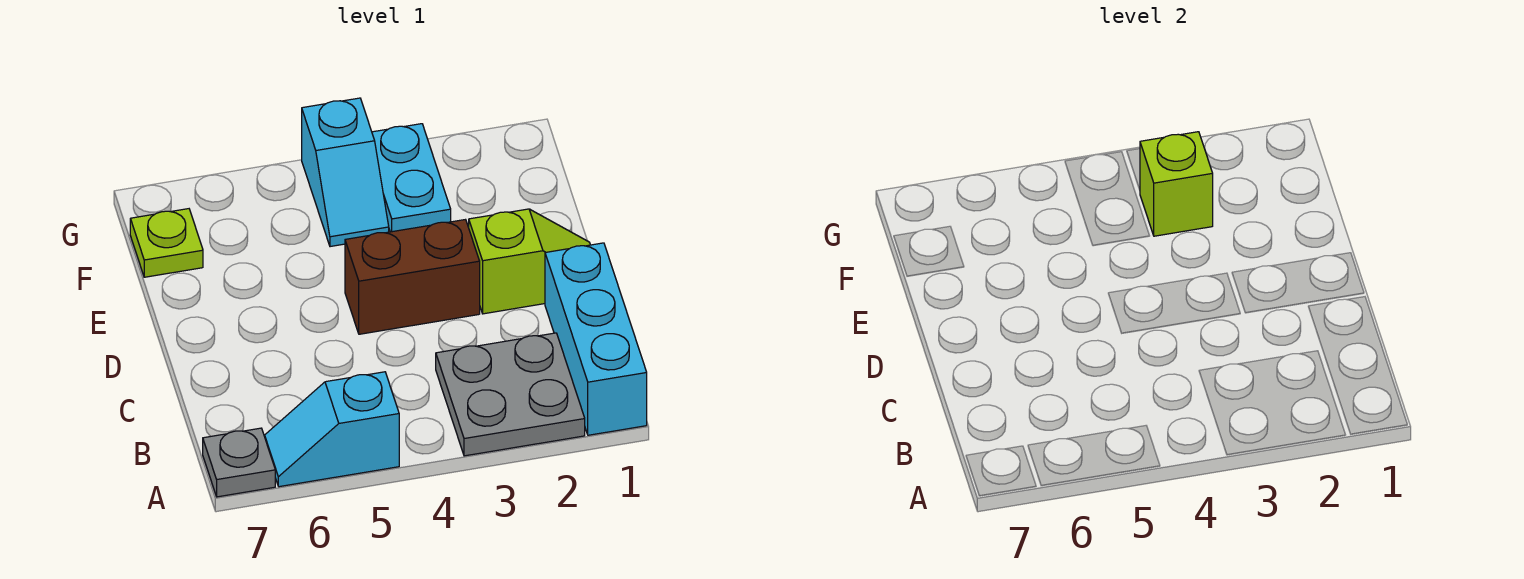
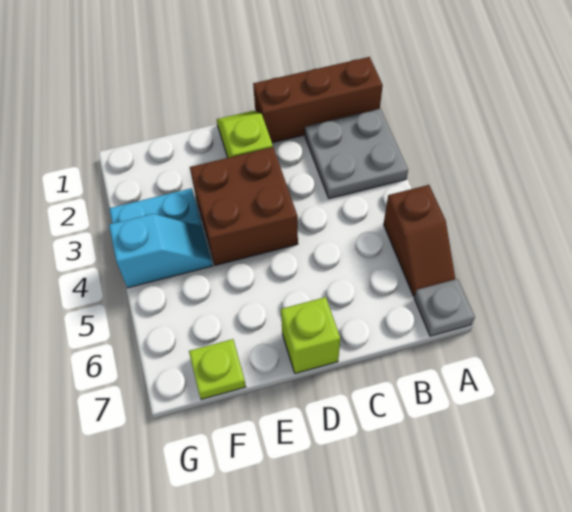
cyan 1x3 brick [545,243,647,435] -> brown 1x3 brick [253,57,383,143]
cyan 1x2 slope [265,372,399,487] -> brown 1x2 slope [384,185,455,296]
brown 1x2 brick [345,220,480,334] -> brown 2x2 brick [190,147,298,265]
lime 1x1 brick [1140,132,1213,236] -> lime 1x1 brick moved to [281,297,340,373]

